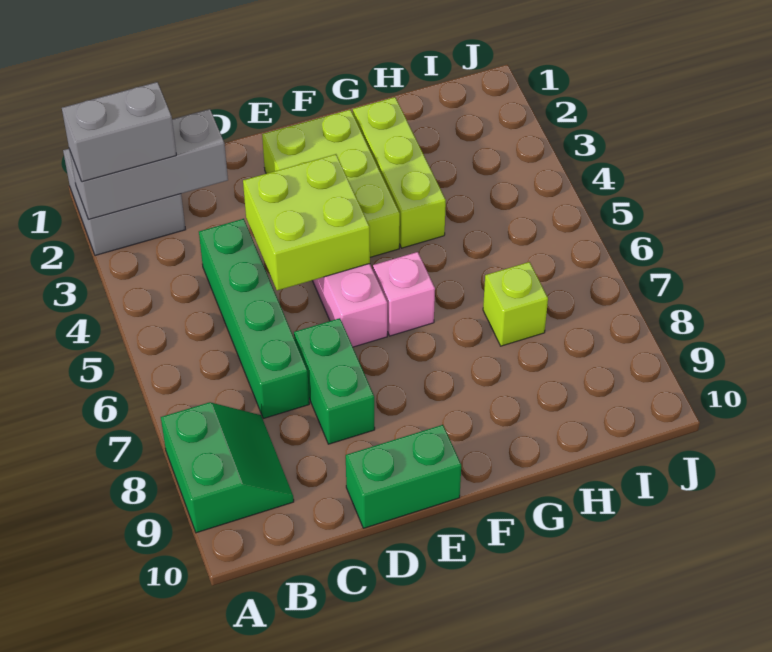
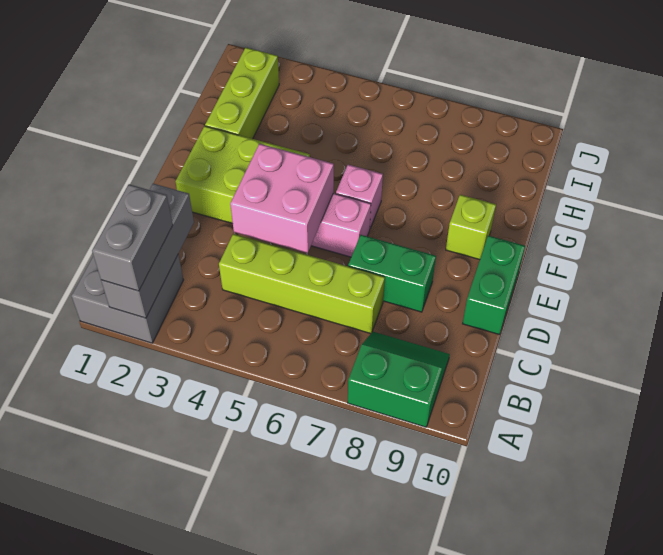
green 1x4 brick [199,219,309,419] -> lime 1x4 brick [219,234,385,334]
lime 2x2 brick [243,154,370,291] -> pink 2x2 brick [230,144,334,253]
lime 1x3 brick [353,97,446,248] -> lime 1x3 brick turned to [205,48,279,139]
lime 1x1 brick [483,262,548,346] -> lime 1x1 brick moved to [446,195,496,260]

